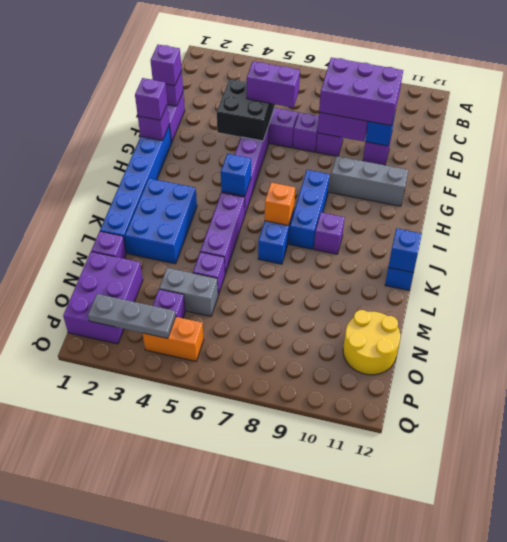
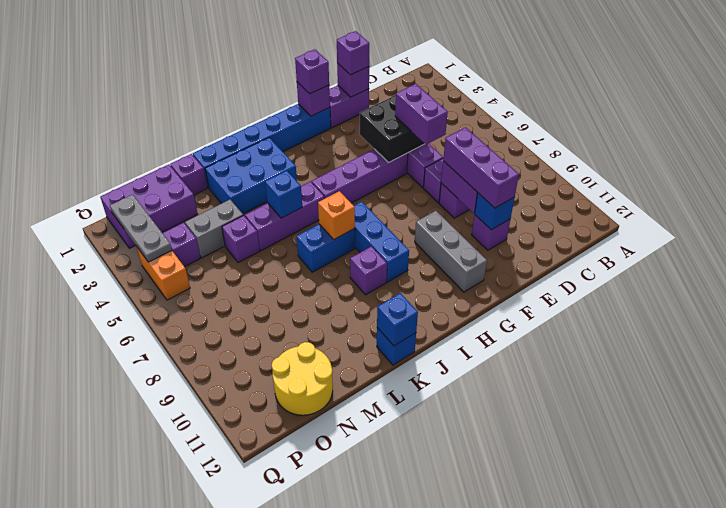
purple 2x3 brick [319,58,403,126] -> purple 1x3 brick [443,127,519,208]
blue 1x3 brick [289,170,330,249] -> blue 1x3 brick turned to [354,202,409,282]
blue 1x1 brick [221,154,251,196] -> blue 1x1 brick moved to [265,170,302,218]
grey 1x2 brick [159,268,218,316] -> grey 1x2 brick turned to [185,200,243,258]

